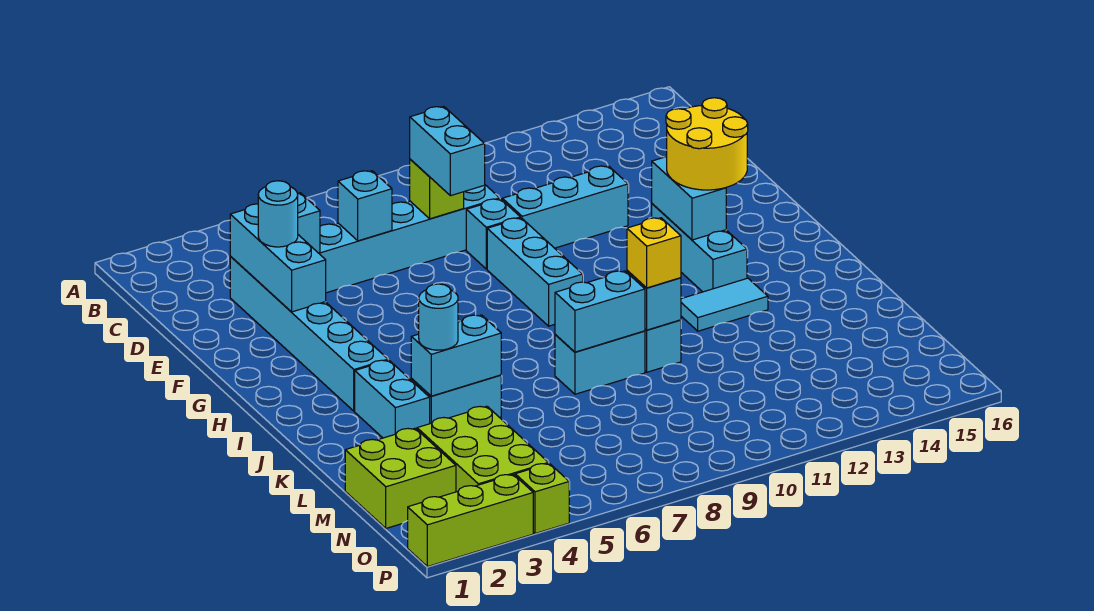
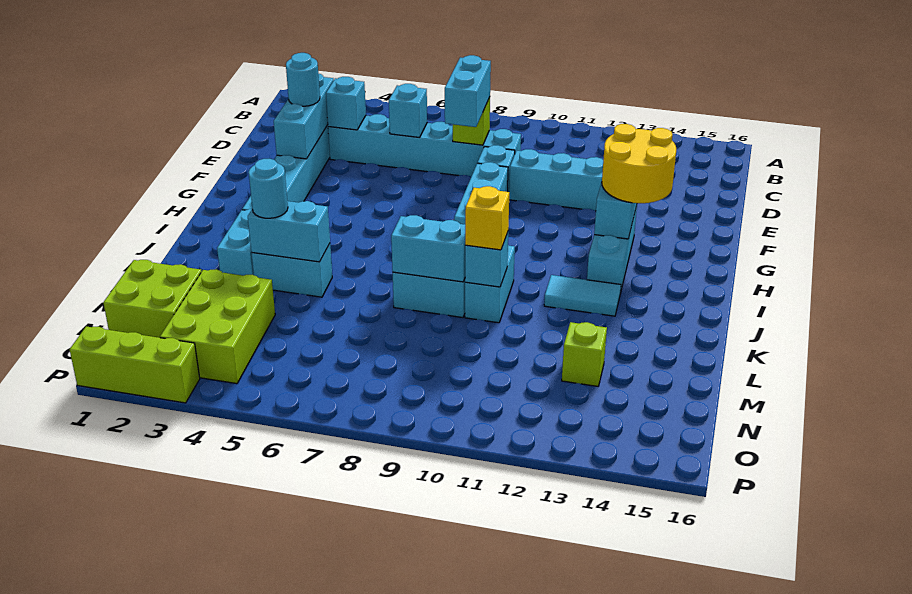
lime 1x1 brick [515,463,569,534] -> lime 1x1 brick moved to [562,322,607,386]

